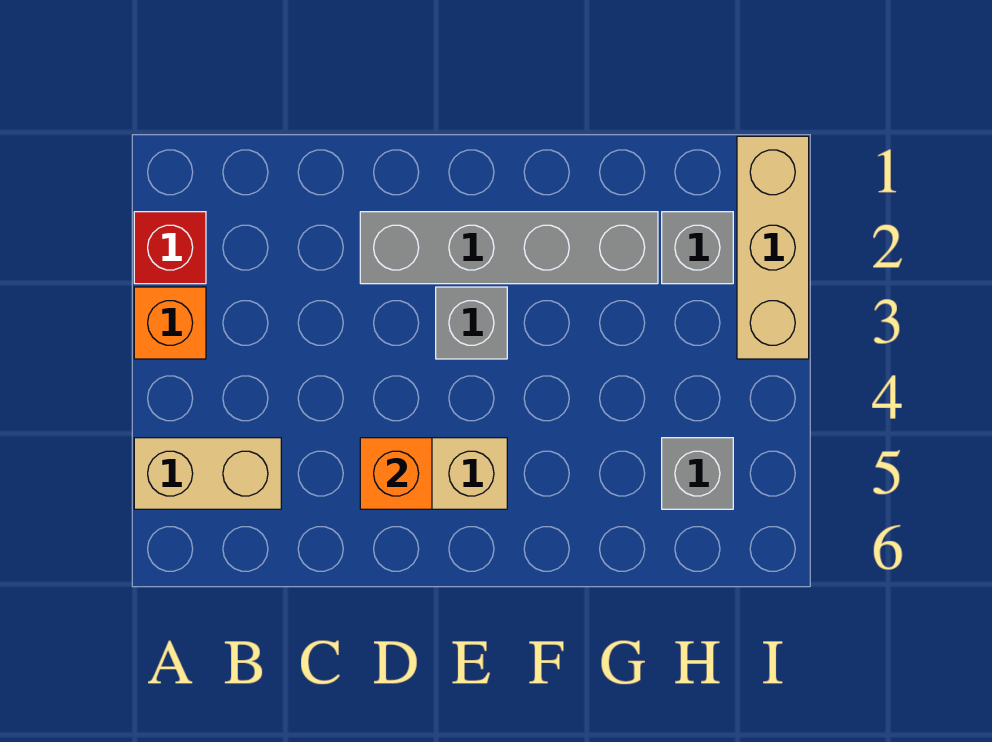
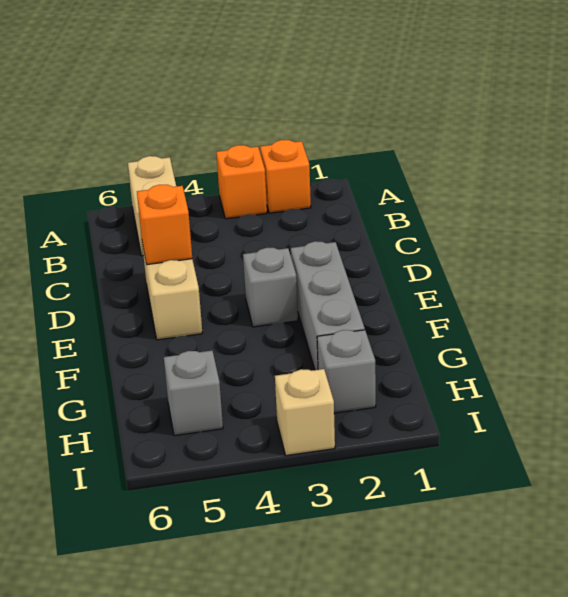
red 1x1 brick [134,212,206,284] -> orange 1x1 brick [260,140,311,213]
grey 1x4 brick [360,212,658,284] -> grey 1x3 brick [291,241,365,370]
tan 1x3 brick [737,136,809,359] -> tan 1x1 brick [275,369,335,456]

